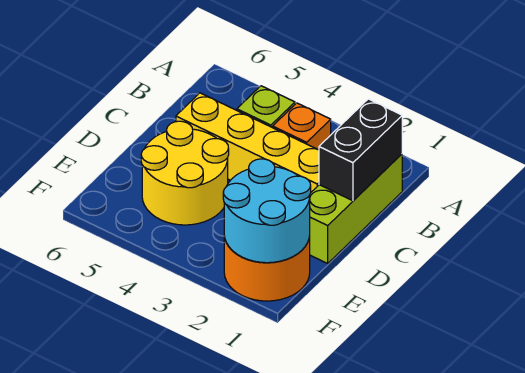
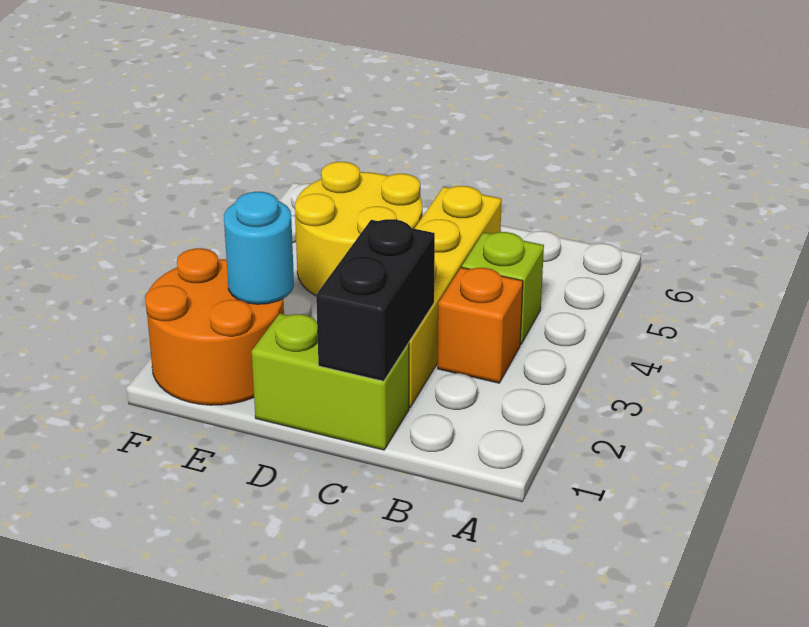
lime 1x3 brick [310,154,402,263] -> lime 1x2 brick [252,313,409,450]
black 1x2 brick [319,99,402,201] -> black 1x2 brick turned to [316,219,435,381]
cyan 2x2 round brick [223,159,311,263] -> cyan 1x1 round brick [224,192,294,304]

